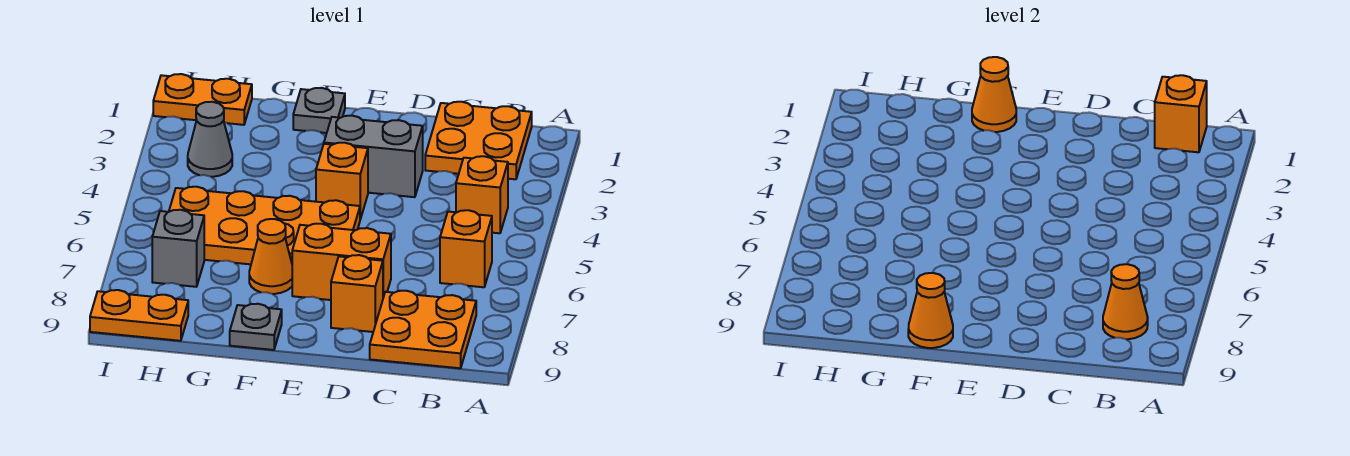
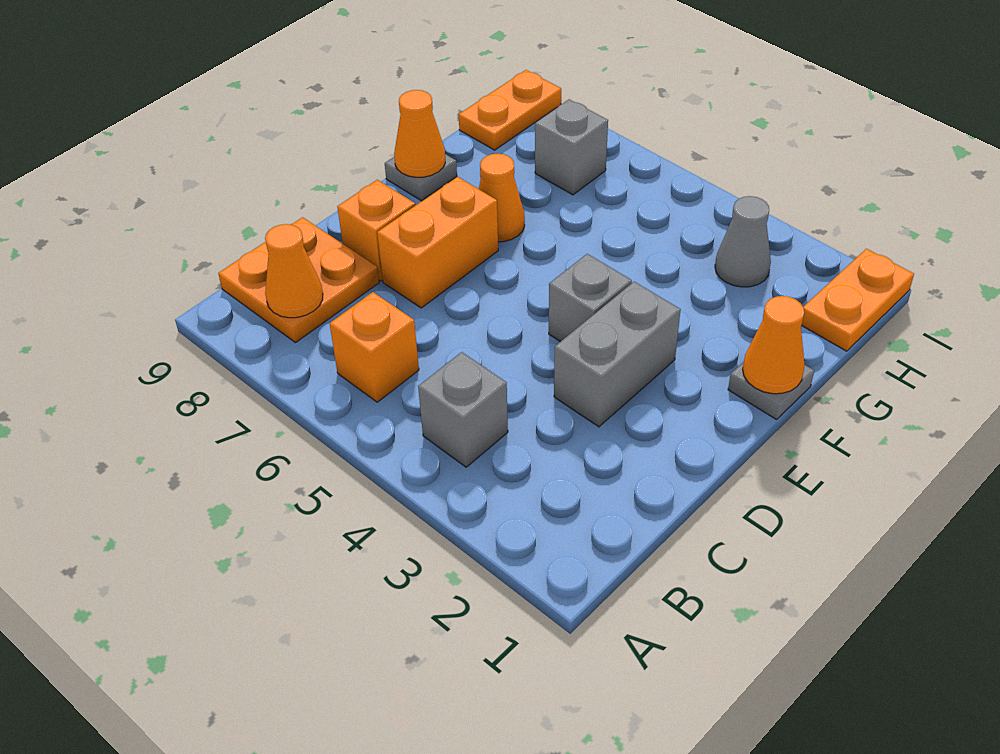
orange 2x2 plate [425,102,532,179] -> none
orange 1x1 brick [1155,75,1207,152] -> none
orange 1x1 brick [456,156,508,233] -> grey 1x1 brick [418,352,508,467]
orange 1x1 brick [316,143,368,219] -> grey 1x1 brick [549,254,632,342]
orange 2x4 plate [169,187,360,264] -> none

